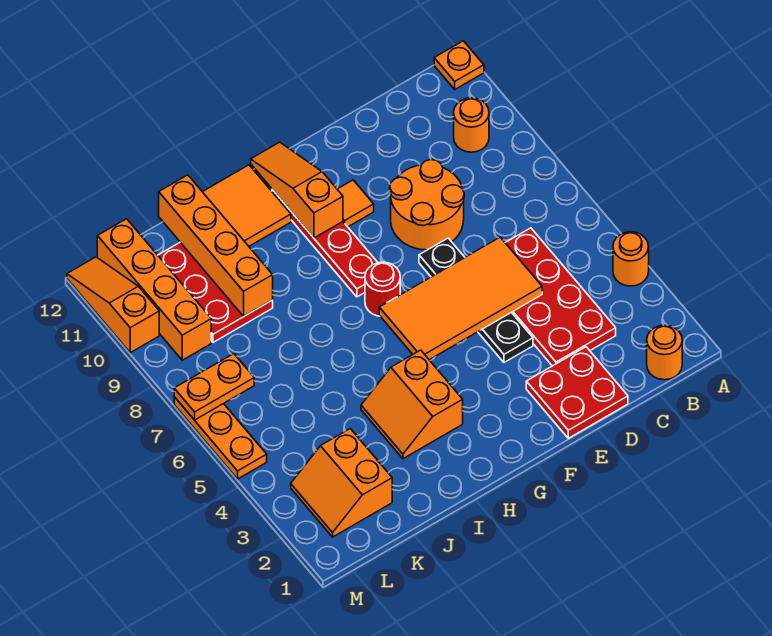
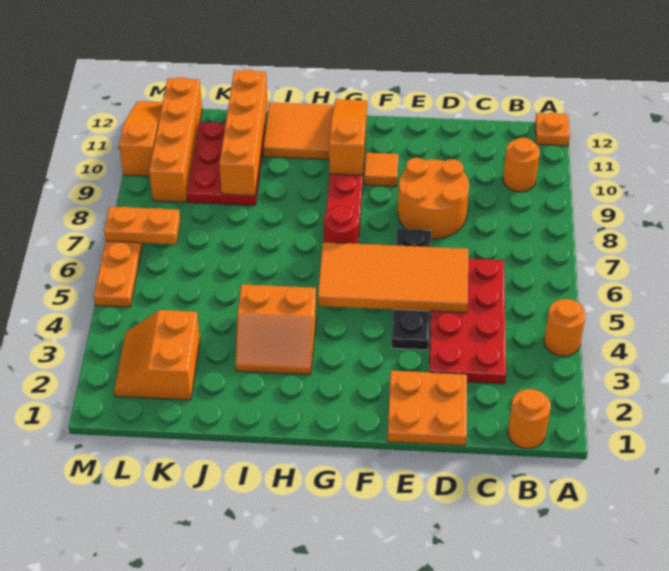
red 2x2 plate [526,347,628,438] -> orange 2x2 plate [387,371,467,446]
orange 2x2 slope [361,350,463,459] -> orange 2x2 slope turned to [236,284,316,375]

